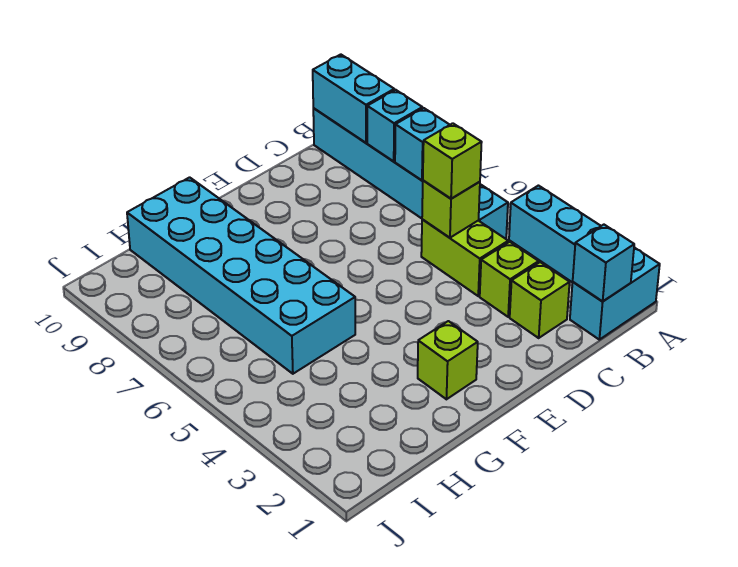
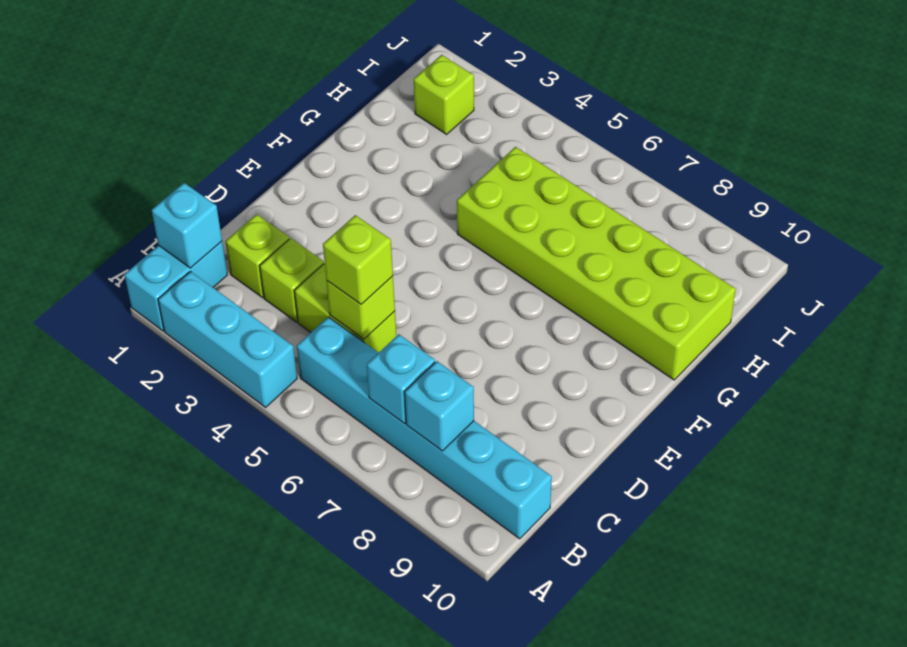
cyan 1x2 brick [313,54,394,143] -> none
lime 1x1 brick [418,321,478,399] -> lime 1x1 brick moved to [414,55,474,134]
cyan 2x6 brick [127,177,355,374] -> lime 2x6 brick [457,147,736,380]

